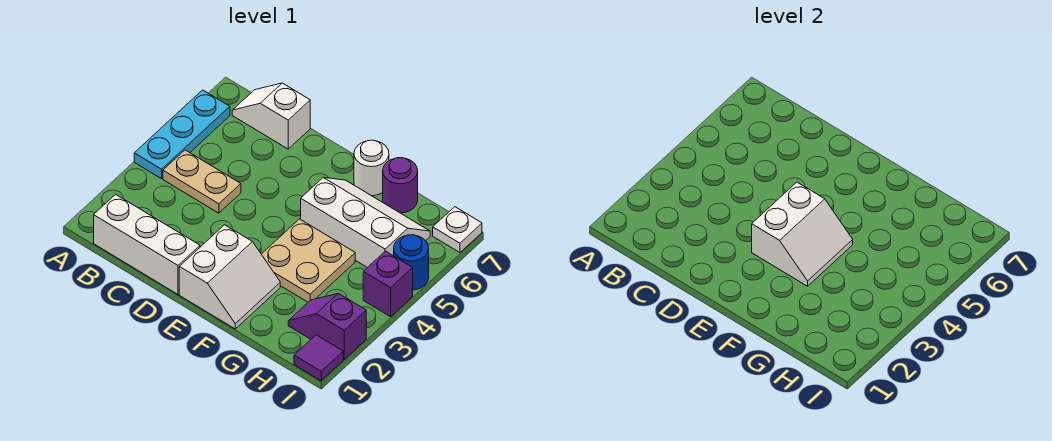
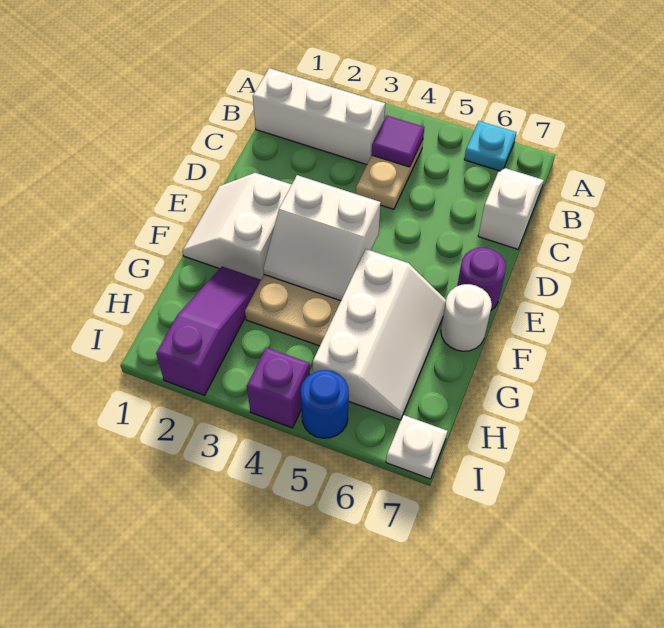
cyan 1x3 plate [134,90,230,179] -> cyan 1x1 plate [464,121,516,171]
white 1x3 brick [94,194,200,294] -> white 1x3 brick turned to [253,68,385,164]
white 2x2 slope [179,225,280,329] -> white 2x2 slope turned to [183,173,292,280]
purple 1x1 round brick [383,158,418,213] -> purple 1x1 round brick moved to [457,248,506,310]
purple 1x2 slope [288,293,366,359] -> purple 1x3 slope [156,266,261,395]
purple 1x1 tile [294,335,343,381] -> purple 1x1 tile moved to [372,116,424,167]

